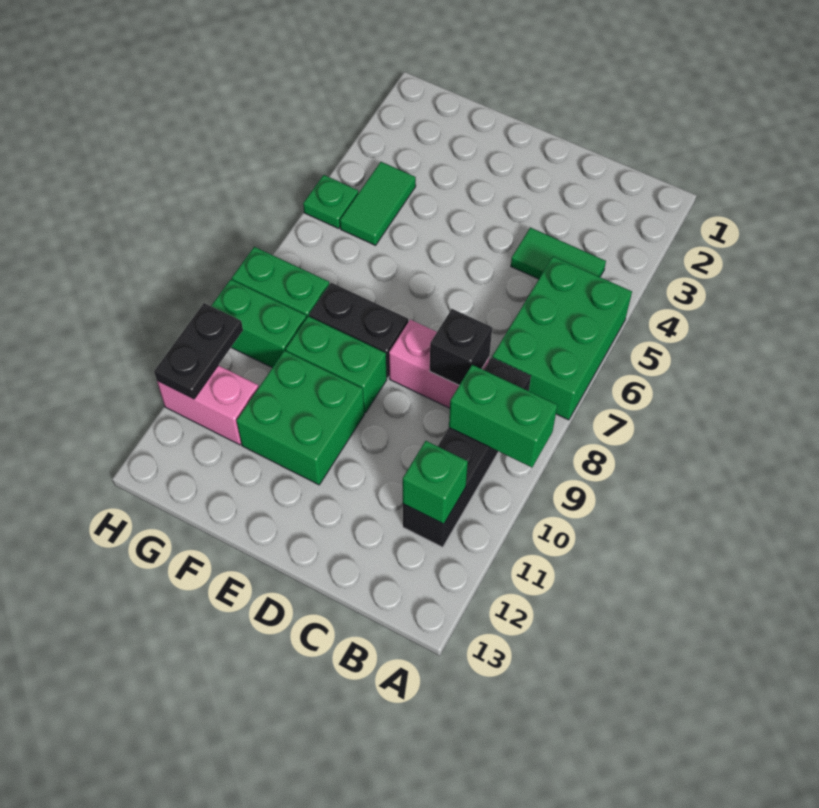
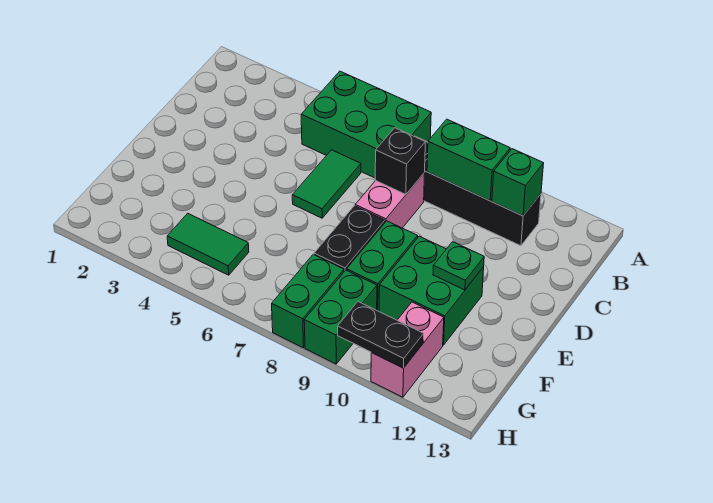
green 1x2 brick [449,365,557,467] -> green 1x2 brick turned to [427,119,510,201]
green 1x2 tile [511,228,606,279] -> green 1x2 tile moved to [292,150,361,218]
green 1x1 plate [303,175,358,228] -> green 1x1 plate moved to [433,242,484,290]

